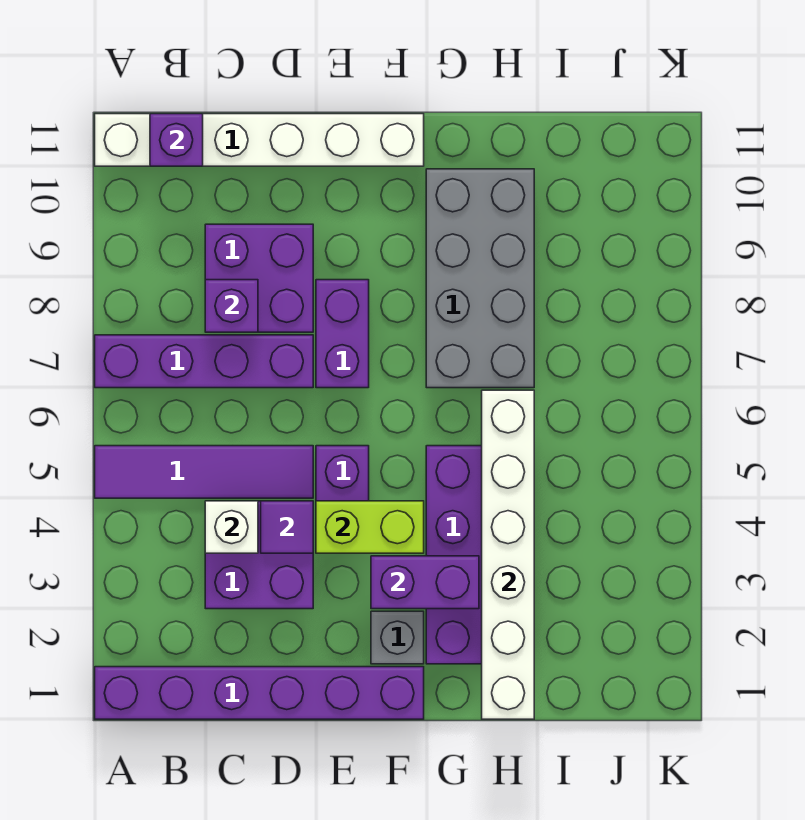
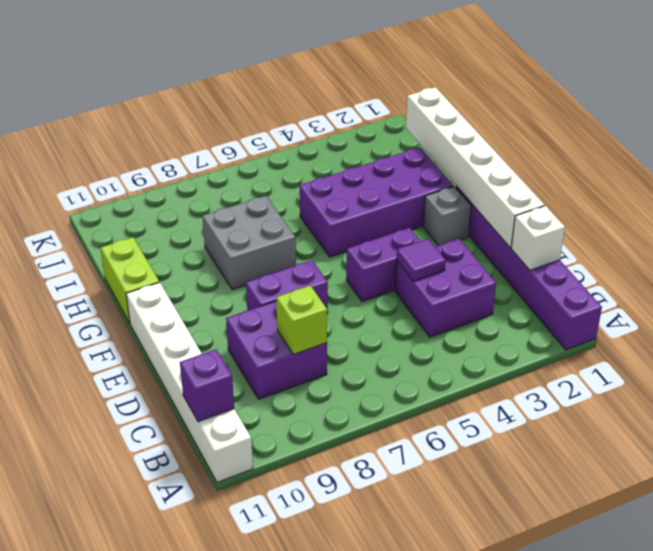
purple 1x4 tile [95,446,313,498] -> none
purple 1x4 brick [95,335,313,388] -> none
white 1x1 brick [205,501,258,553] -> white 1x1 brick moved to [511,206,565,270]
purple 1x1 brick [205,280,258,332] -> lime 1x1 brick [276,286,327,354]
lime 1x2 brick [316,501,424,553] -> lime 1x2 brick moved to [101,237,159,323]
purple 1x2 brick [371,556,479,609] -> none
grey 2x4 brick [426,169,534,388] -> grey 2x2 brick [202,196,296,290]
white 1x6 brick [482,390,534,719] -> white 1x6 brick turned to [406,87,544,248]

